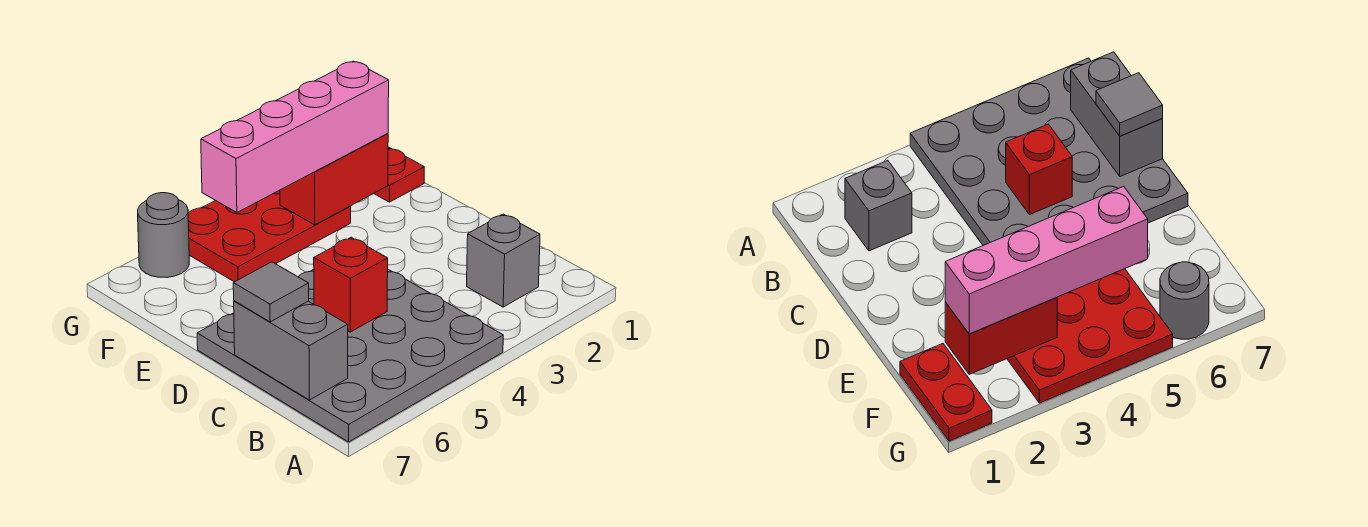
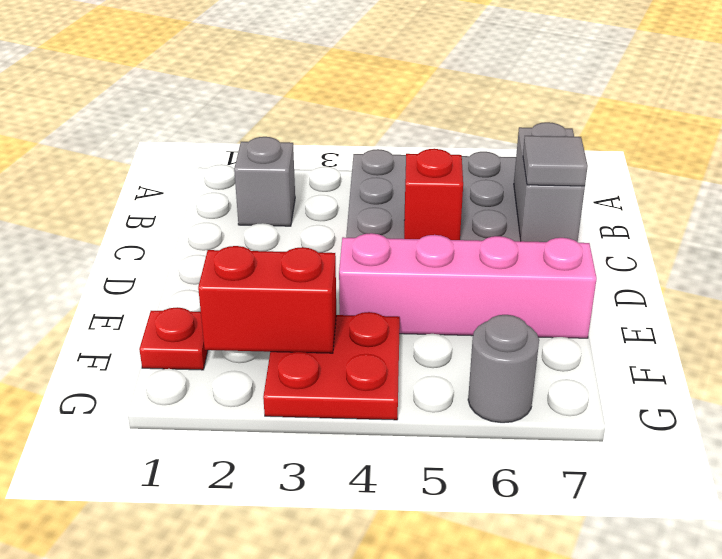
red 1x2 plate [374,147,424,202] -> red 1x1 plate [139,307,208,370]
pink 1x4 brick [201,61,389,212] -> pink 1x4 brick moved to [339,233,597,338]
red 2x3 plate [188,190,351,282] -> red 2x2 plate [263,312,400,420]

